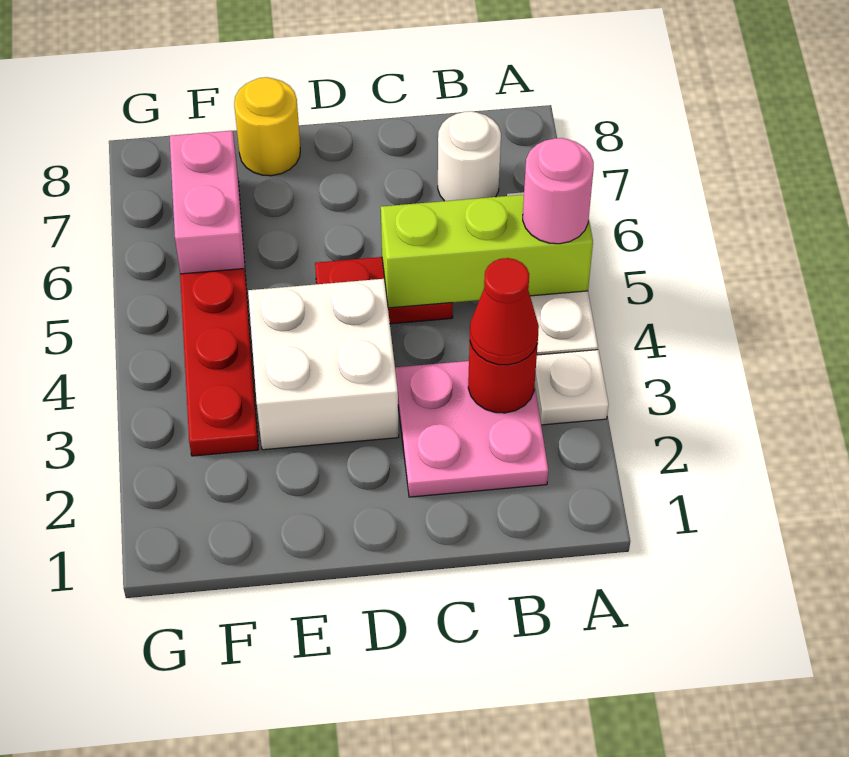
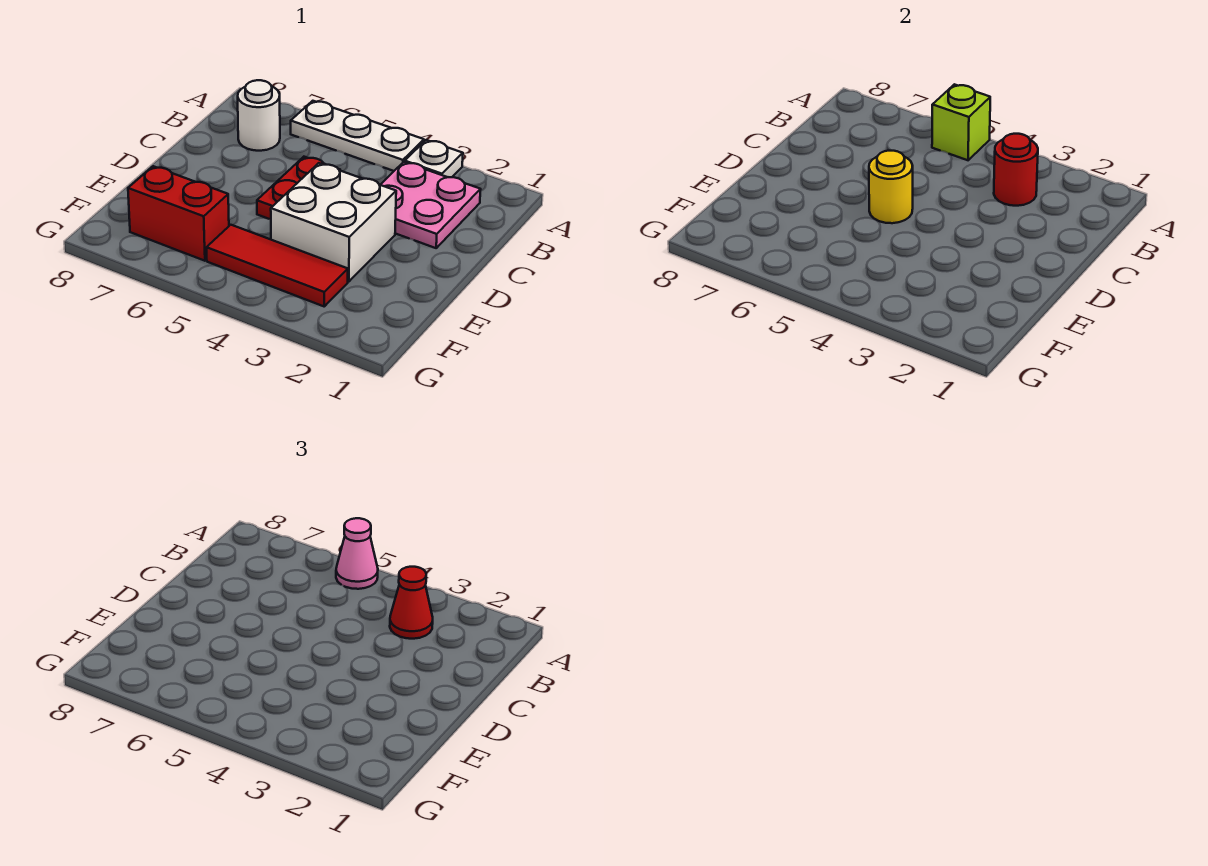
lime 1x3 brick [381,195,593,308] -> lime 1x1 brick [932,84,990,160]
pink 1x1 round brick [523,138,594,244] -> pink 1x1 cone [336,518,378,589]
yellow 1x1 round brick [234,77,300,176] -> yellow 1x1 round brick moved to [869,151,913,223]
red 1x3 plate [180,269,259,456] -> red 1x3 tile [207,225,348,306]
pink 1x2 brick [170,131,246,278] -> red 1x2 brick [128,166,229,261]

